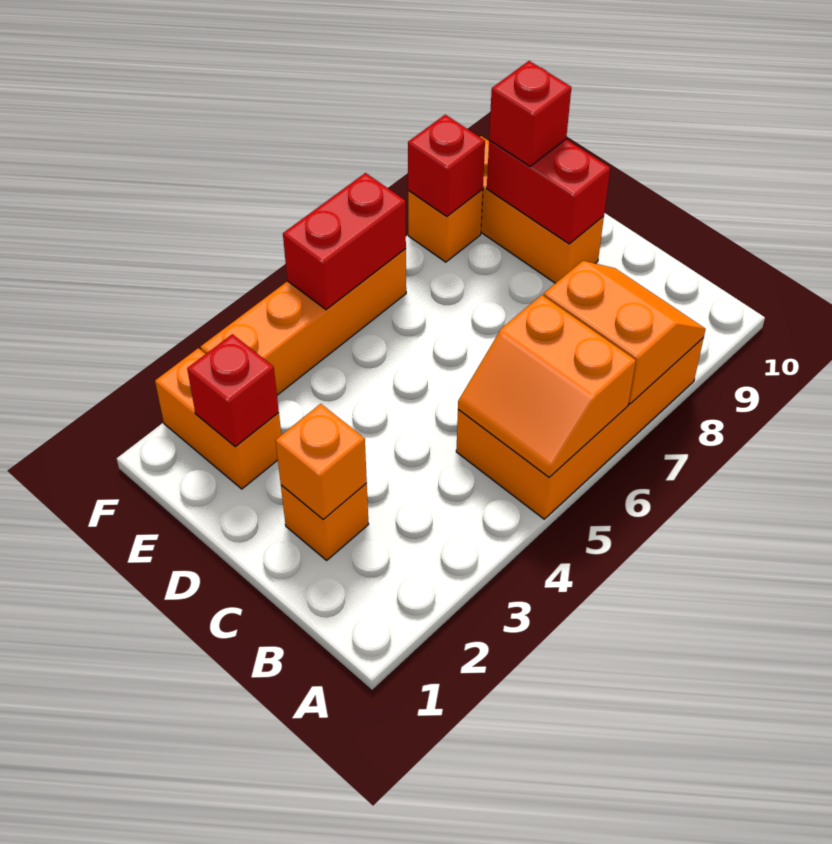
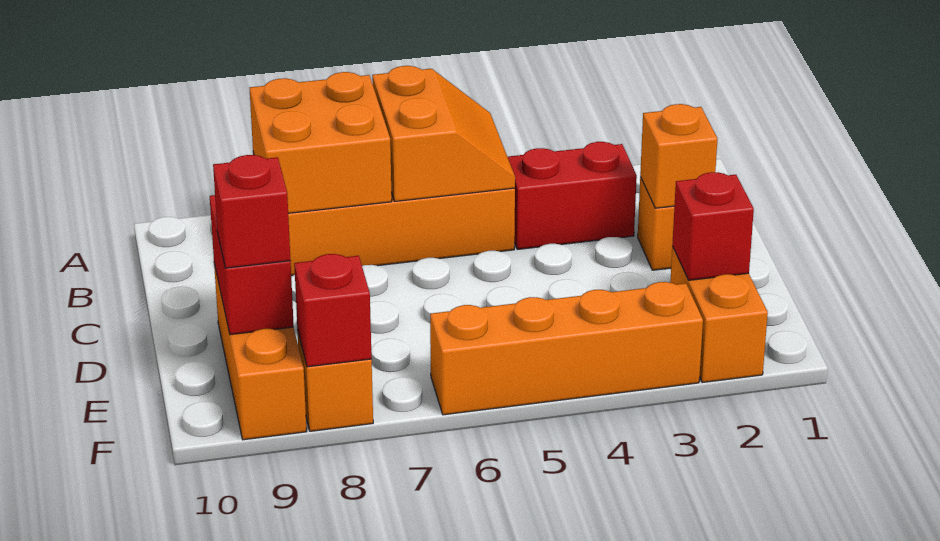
orange 2x2 slope [543,261,706,404] -> orange 2x2 brick [250,72,392,213]
red 1x2 brick [283,173,406,310] -> red 1x2 brick moved to [508,142,637,249]

